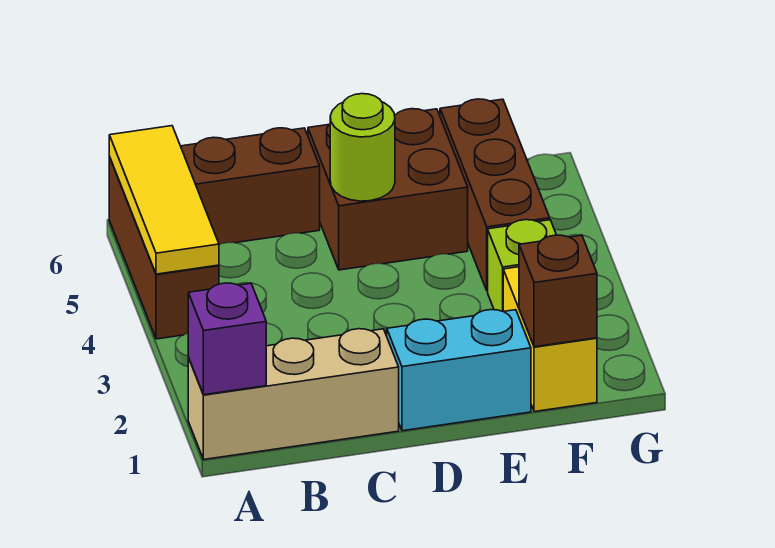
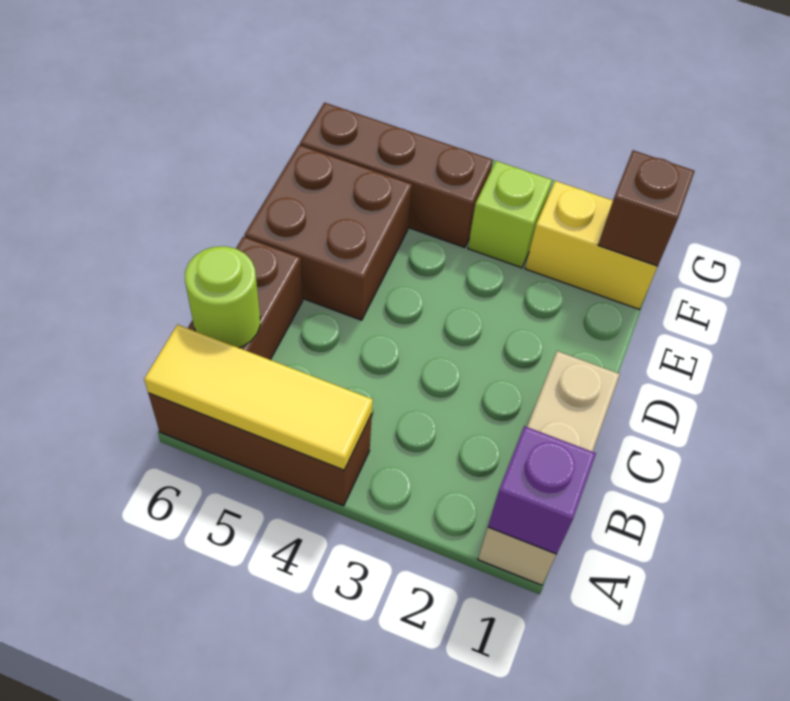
cyan 1x2 brick [387,310,531,431] -> none
lime 1x1 round brick [330,94,395,201] -> lime 1x1 round brick moved to [185,246,260,348]

